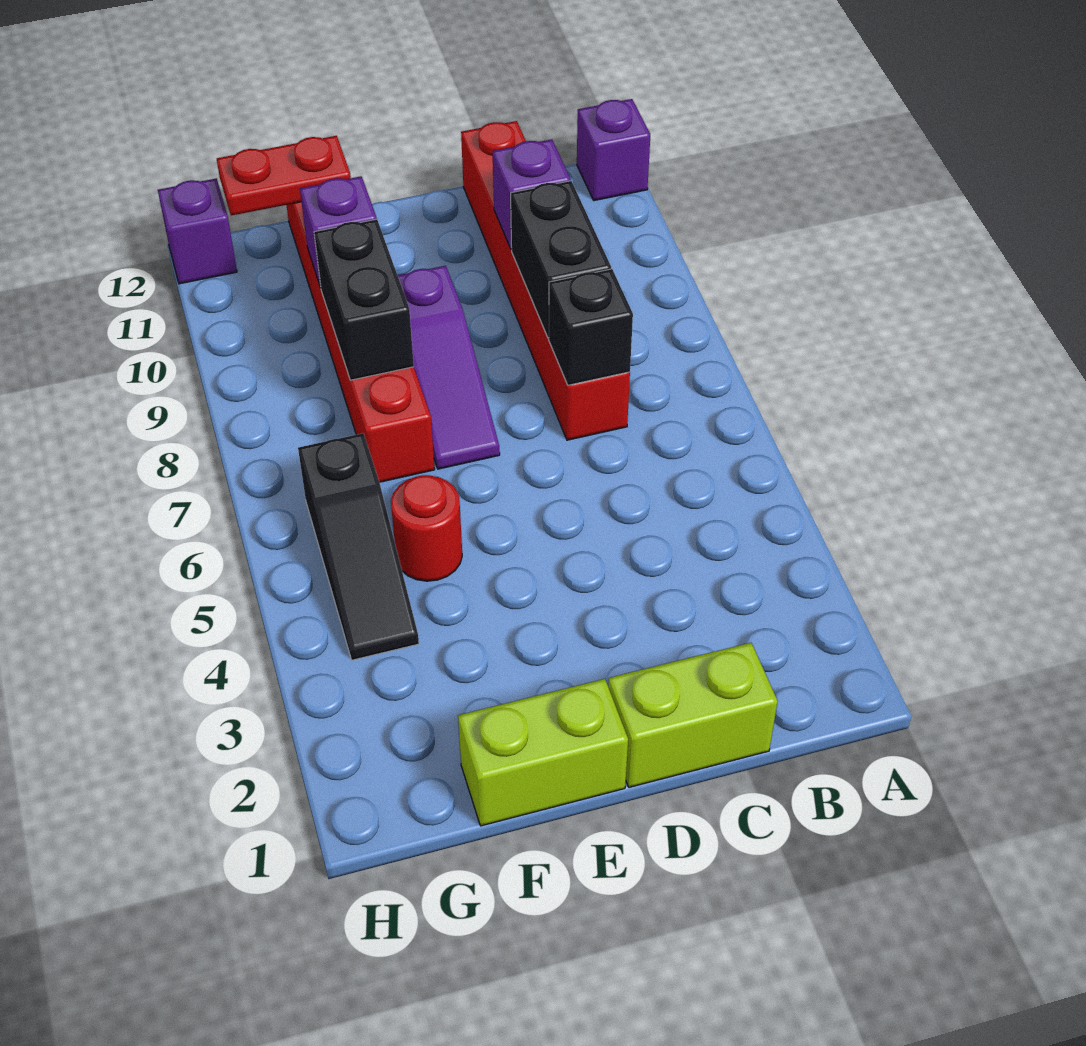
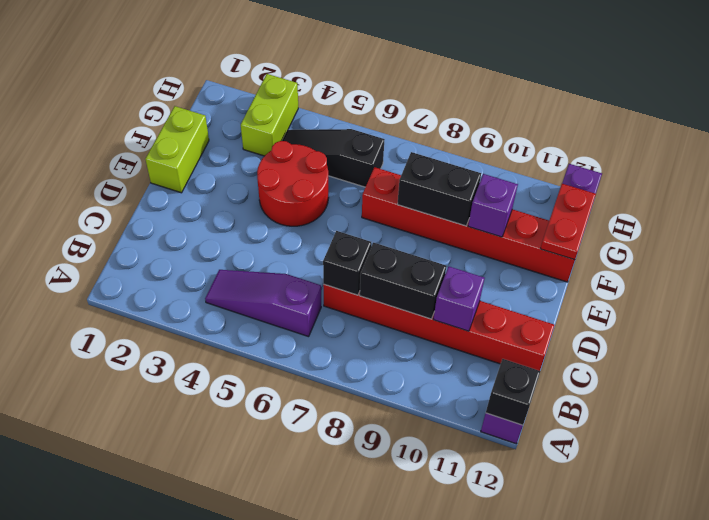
none -> black 1x1 brick [486,359,540,425]
lime 1x2 brick [608,643,778,787] -> lime 1x2 brick moved to [241,74,298,156]
purple 1x3 slope [398,266,500,469] -> purple 1x3 slope moved to [205,270,321,337]
red 1x1 round brick [391,475,462,581] -> red 2x2 round brick [257,141,328,226]

